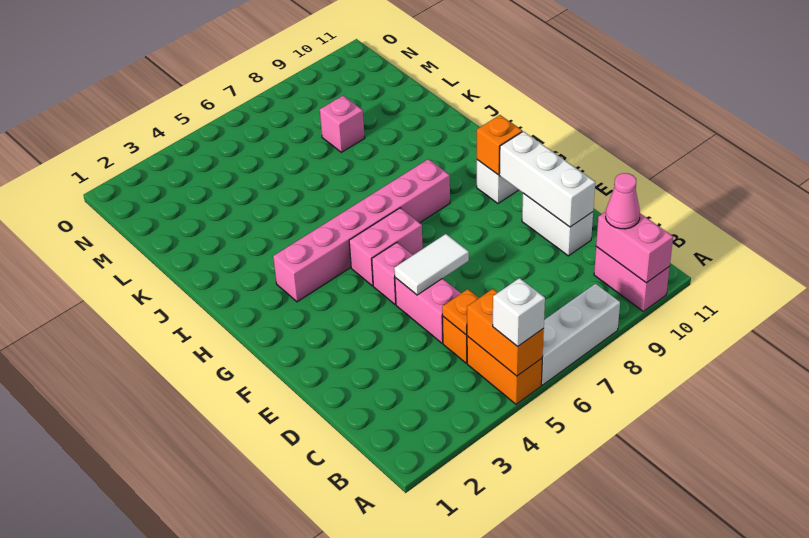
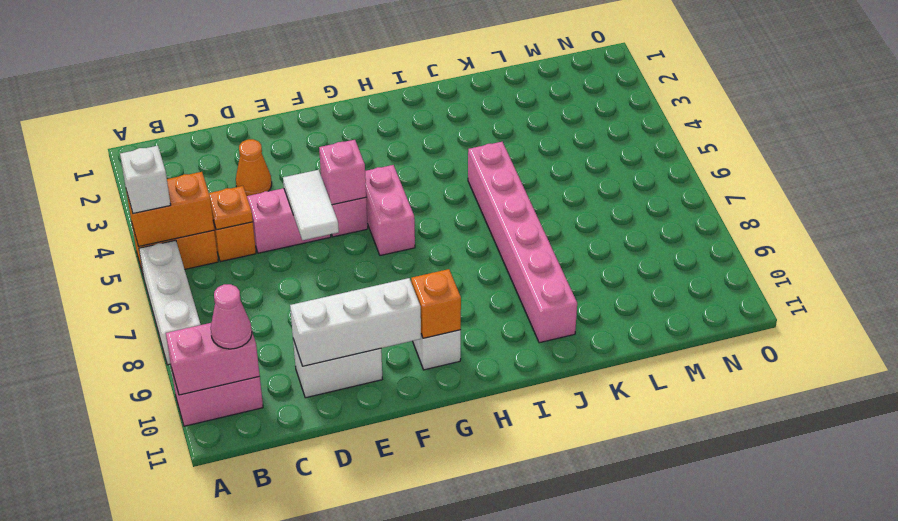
none -> orange 1x1 cone [236,139,272,196]
pink 1x6 brick [273,159,450,302] -> pink 1x6 brick moved to [468,142,577,343]
pink 1x1 brick [320,96,365,152] -> pink 1x1 brick moved to [319,140,366,205]

